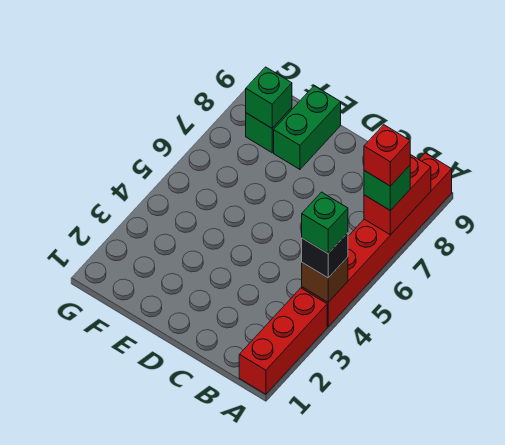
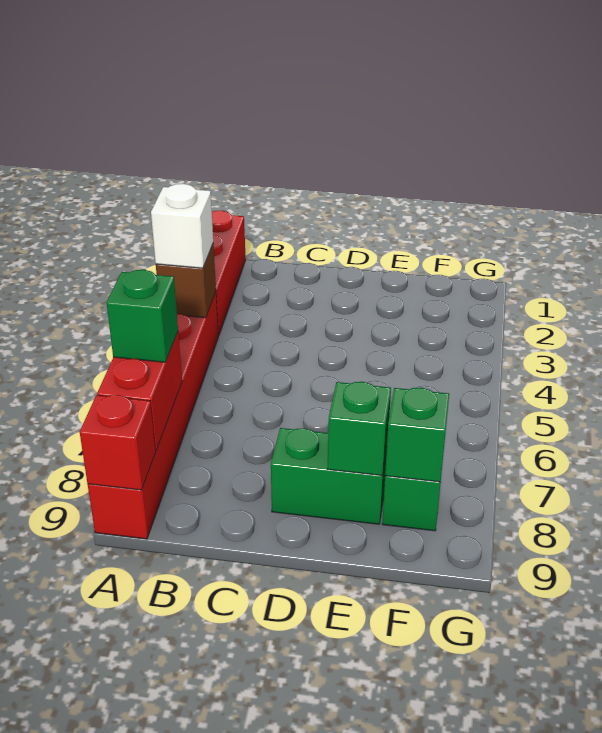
black 1x1 brick [302,233,348,278] -> white 1x1 brick [151,184,213,268]
green 1x1 brick [302,192,348,253] -> green 1x1 brick moved to [328,382,391,475]
red 1x1 brick [364,125,410,186] -> red 1x1 brick moved to [80,395,156,490]
green 1x2 brick [274,86,341,169] -> green 1x2 brick turned to [271,428,387,524]

